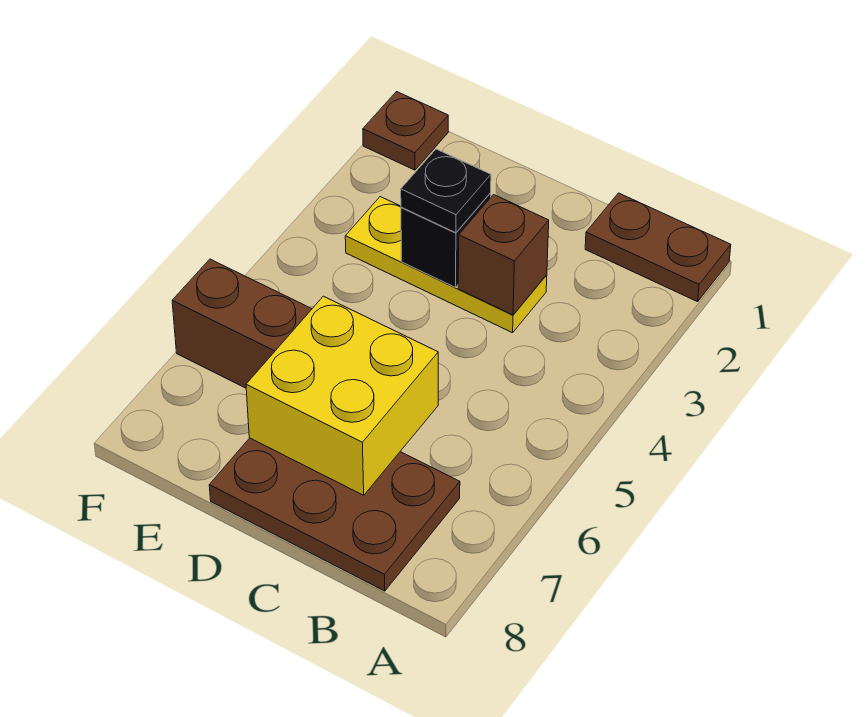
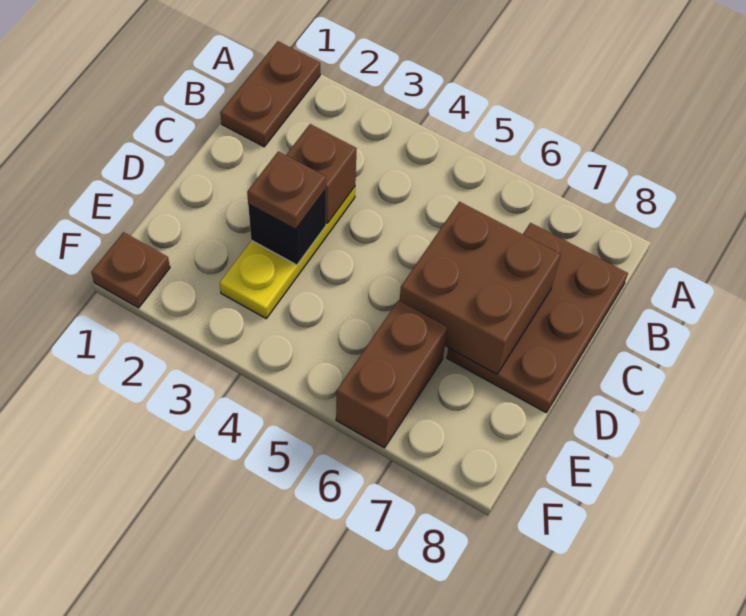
yellow 2x2 brick [246,296,438,495] -> brown 2x2 brick [400,202,561,374]
black 1x1 plate [401,149,491,233] -> brown 1x1 plate [247,151,326,229]

